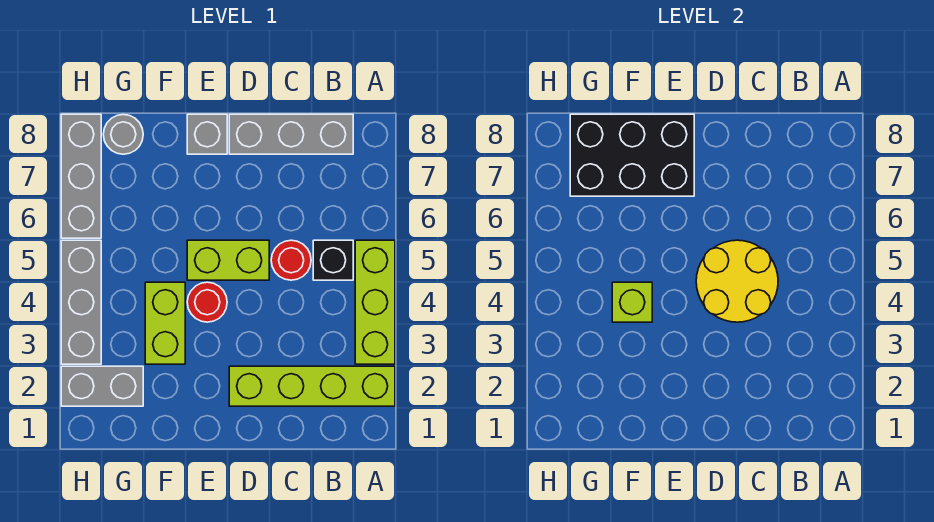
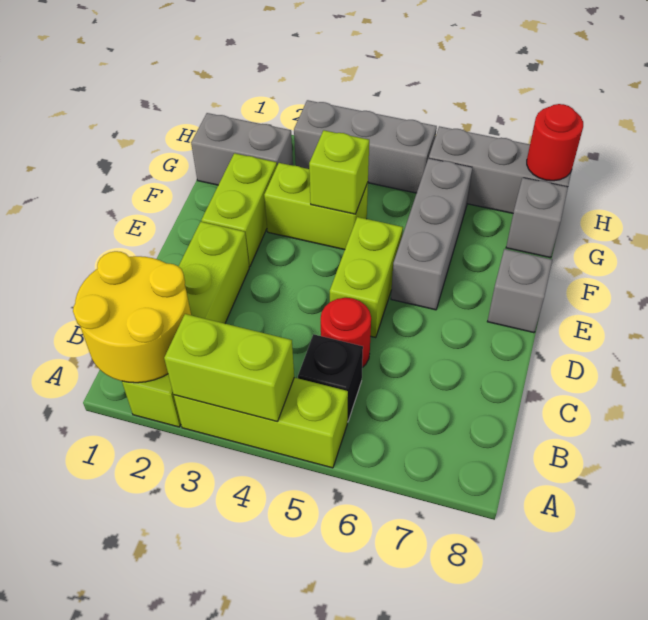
none -> lime 1x2 brick [164,314,294,422]
grey 1x3 brick [229,114,353,154] -> grey 1x3 brick moved to [391,158,472,310]
yellow 2x2 round brick [696,240,778,322] -> yellow 2x2 round brick moved to [73,251,191,383]
none -> lime 1x2 brick [201,153,277,267]
red 1x1 round brick [187,282,227,322] -> red 1x1 round brick moved to [527,104,583,181]
black 2x3 brick [570,114,694,196] -> none
grey 1x2 brick [61,366,143,406] -> grey 1x2 brick turned to [191,113,293,185]
grey 1x1 round brick [103,114,143,154] -> grey 1x1 brick [506,178,568,258]

